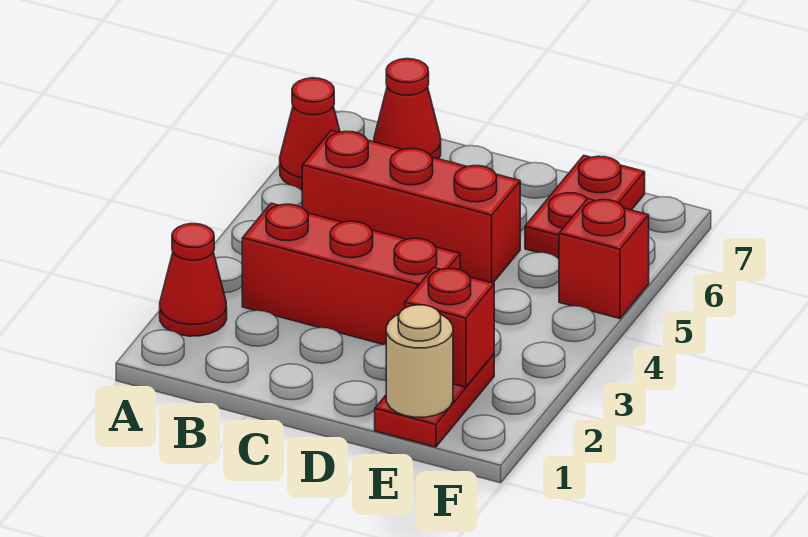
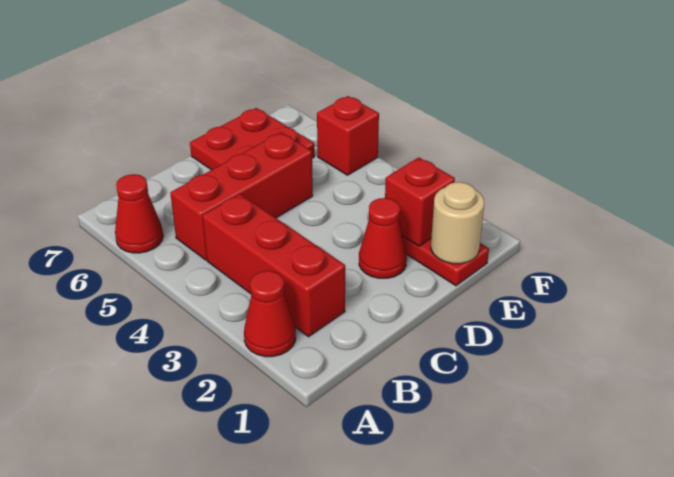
red 1x3 brick [242,203,460,345] -> red 1x3 brick turned to [202,194,345,337]
red 1x1 cone [374,59,441,159] -> red 1x1 cone moved to [359,198,407,278]
red 1x2 plate [525,155,645,258] -> red 2x2 plate [190,108,315,170]

